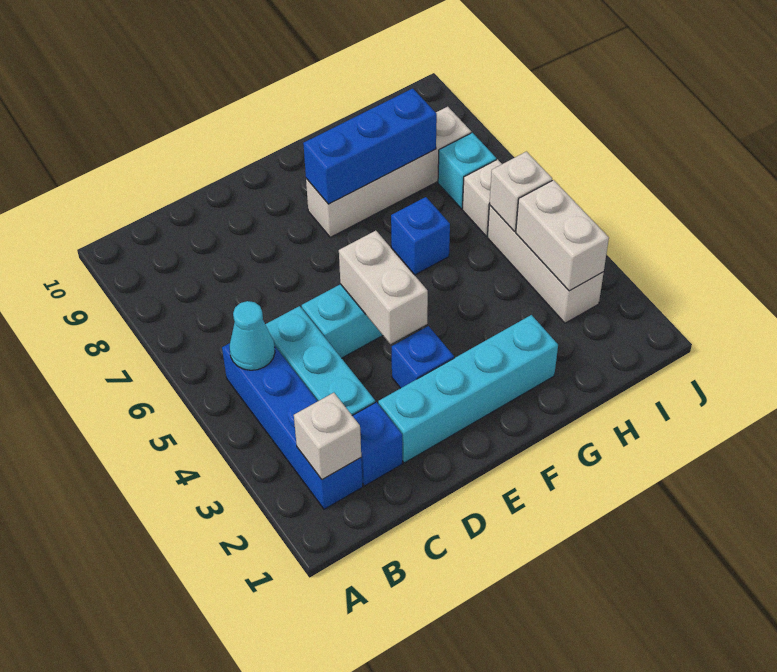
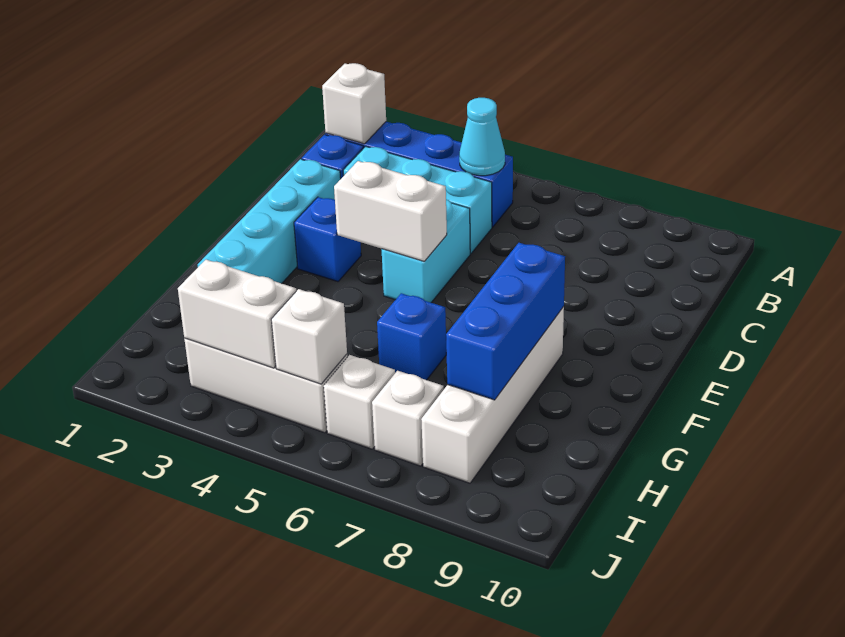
cyan 1x1 brick [438,133,496,209] -> white 1x1 brick [372,371,444,466]

